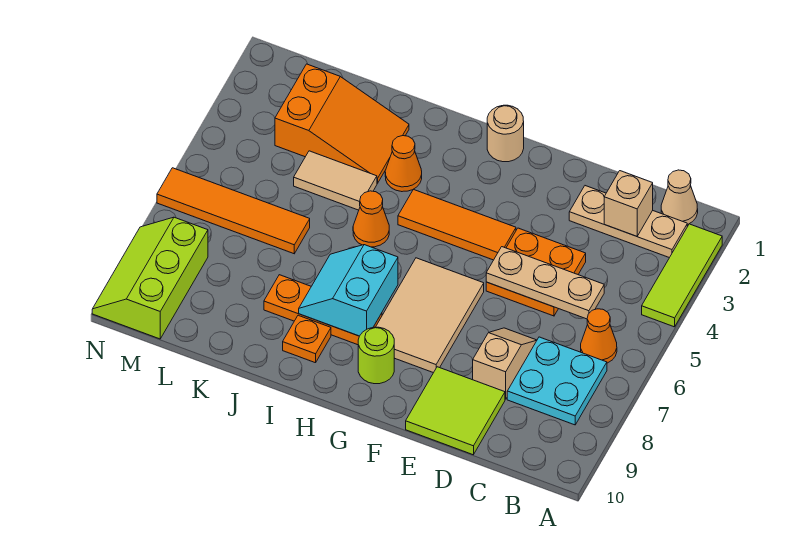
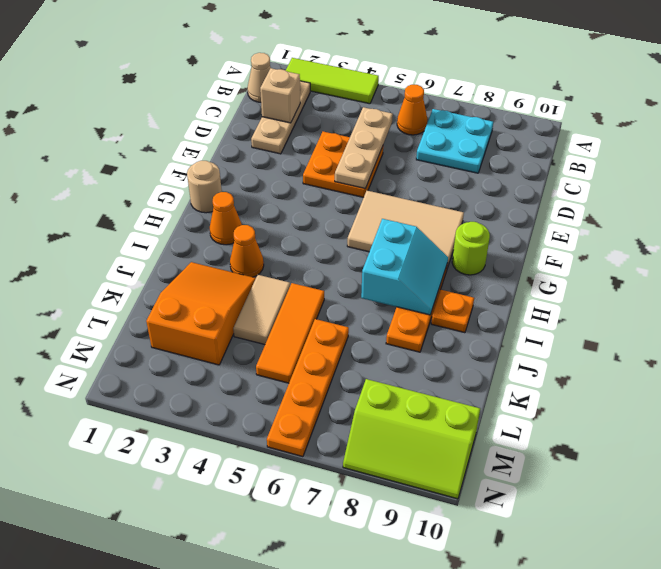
tan 1x2 slope [473,328,537,399] -> none
lime 2x2 tile [406,367,505,455] -> none
orange 1x3 tile [398,189,516,260] -> orange 1x3 tile moved to [256,283,324,383]
cyan 2x2 slope [299,245,398,336] -> cyan 2x2 slope turned to [361,219,448,315]
orange 1x1 cone [353,191,389,247] -> orange 1x1 cone moved to [210,192,242,245]
orange 1x4 tile [157,168,310,254] -> orange 1x4 plate [267,319,349,457]

